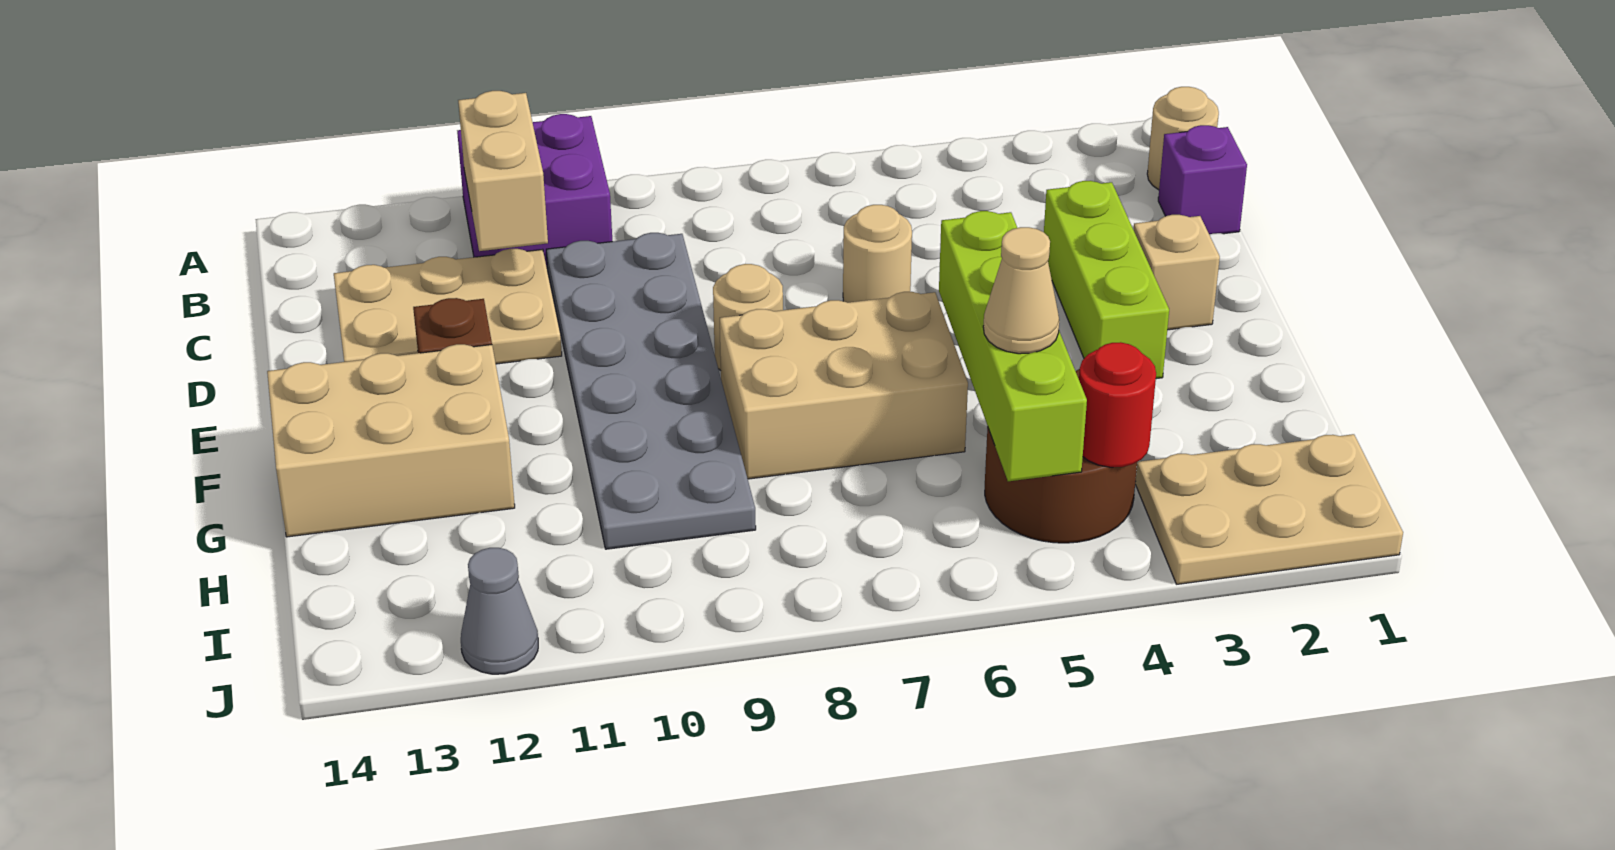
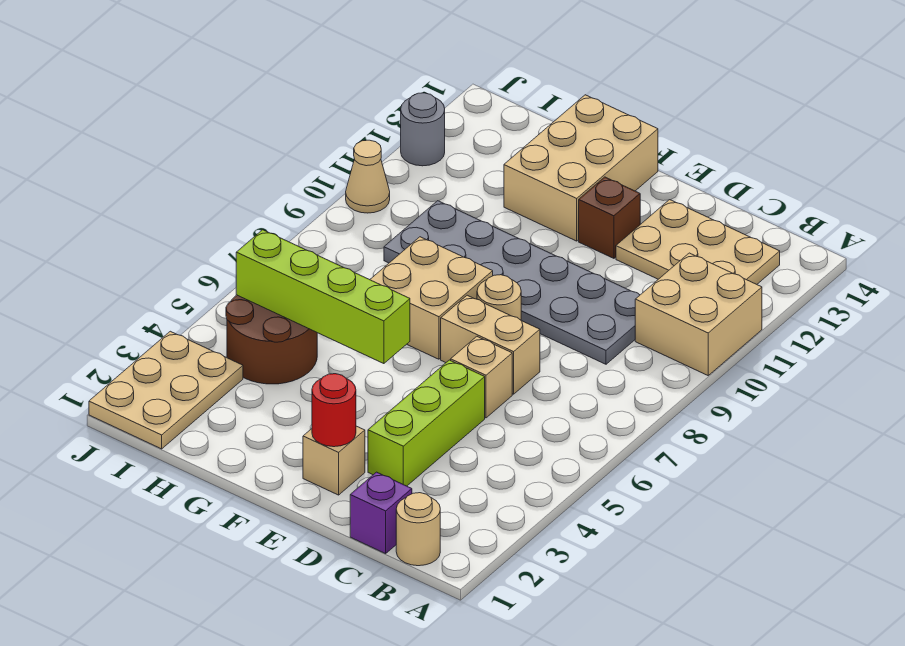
purple 2x2 brick [457,114,612,269] -> tan 2x2 brick [635,253,762,375]
tan 1x2 brick [458,91,548,251] -> tan 1x2 brick moved to [441,295,540,394]
tan 2x3 plate [334,249,562,364] -> tan 2x3 plate turned to [616,200,780,284]
lime 1x3 brick [1044,181,1169,379] -> lime 1x3 brick turned to [368,360,485,486]
tan 1x1 round brick [843,205,912,303] -> tan 1x1 brick [451,337,512,418]
tan 2x3 brick [720,292,968,479] -> tan 2x2 brick [370,237,493,359]
tan 1x1 cone [983,227,1059,354] -> tan 1x1 cone moved to [346,140,390,213]
red 1x1 round brick [1079,342,1156,467] -> red 1x1 round brick moved to [312,374,356,447]
grey 1x1 cone [461,548,538,674] -> grey 1x1 round brick [401,93,445,166]

